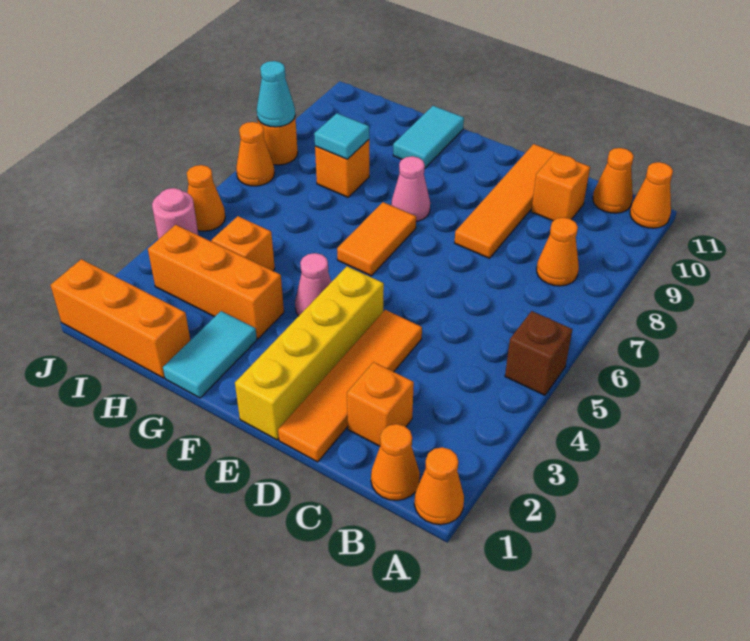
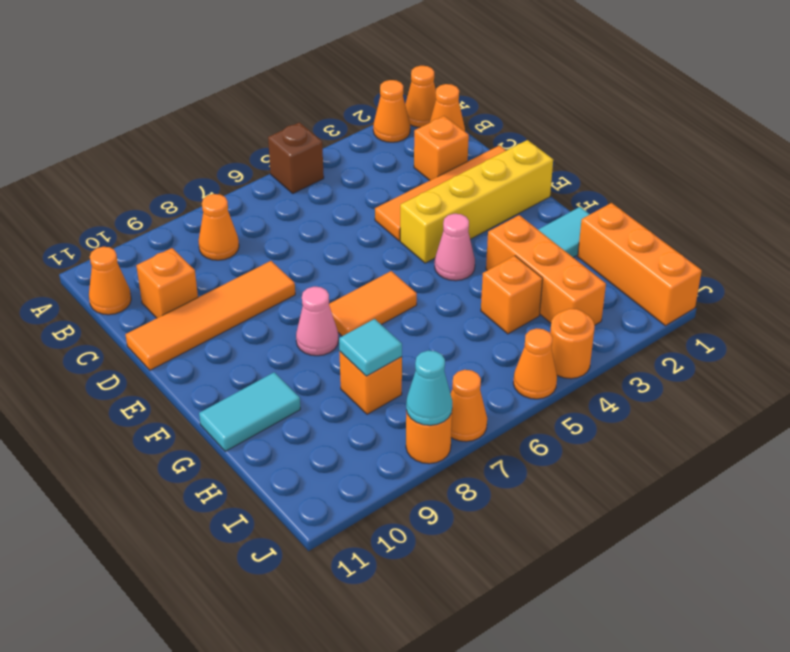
orange 1x1 cone [630,162,673,228] -> orange 1x1 cone moved to [373,80,410,142]
pink 1x1 round brick [152,188,198,239] -> orange 1x1 round brick [550,309,595,379]

